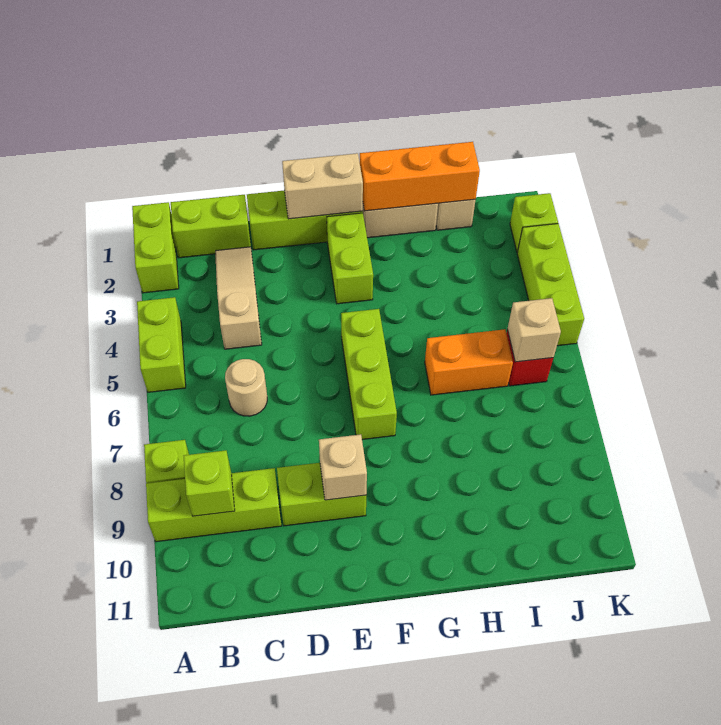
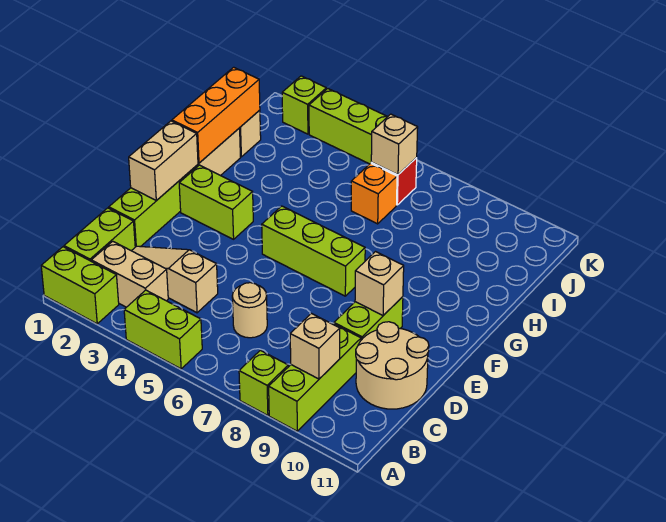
none -> tan 1x2 brick [91,241,168,307]
lime 1x1 brick [184,450,235,516] -> tan 1x1 brick [290,313,340,379]
none -> tan 2x2 round brick [356,322,429,409]
orange 1x2 brick [425,329,513,395] -> orange 1x1 brick [351,163,397,224]

